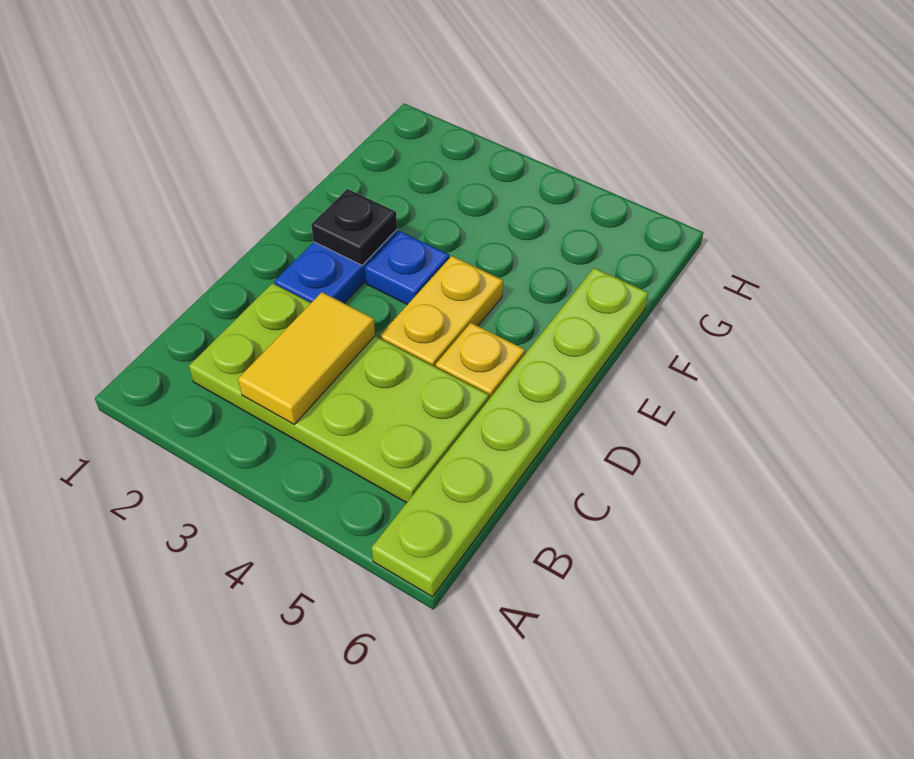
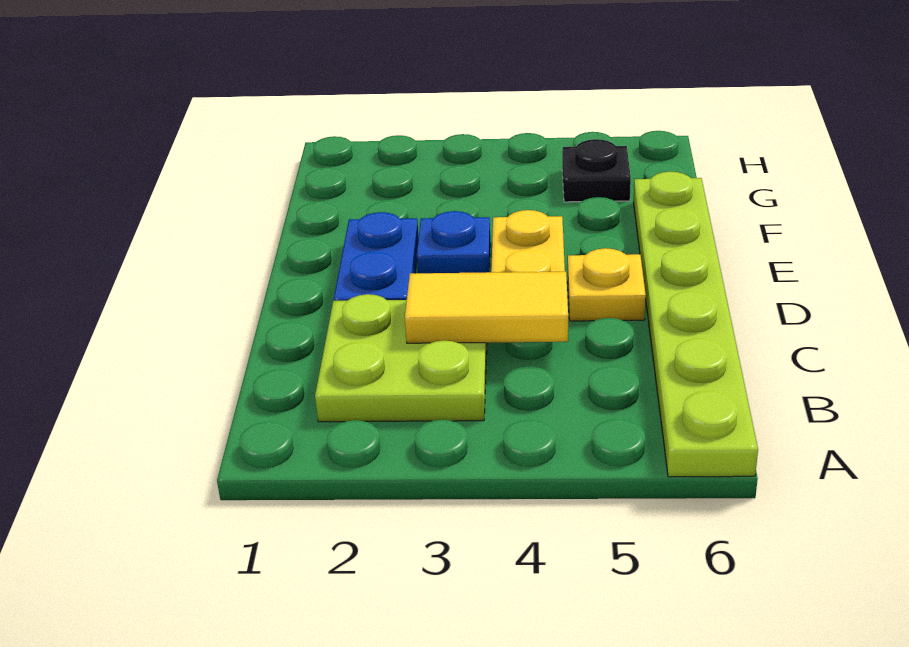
lime 2x4 plate [189,283,489,503] -> lime 2x2 plate [315,294,487,422]
yellow 1x2 tile [238,292,375,424] -> yellow 1x2 tile turned to [405,272,568,343]
black 1x1 plate [311,189,397,265] -> black 1x1 plate moved to [562,139,631,202]

